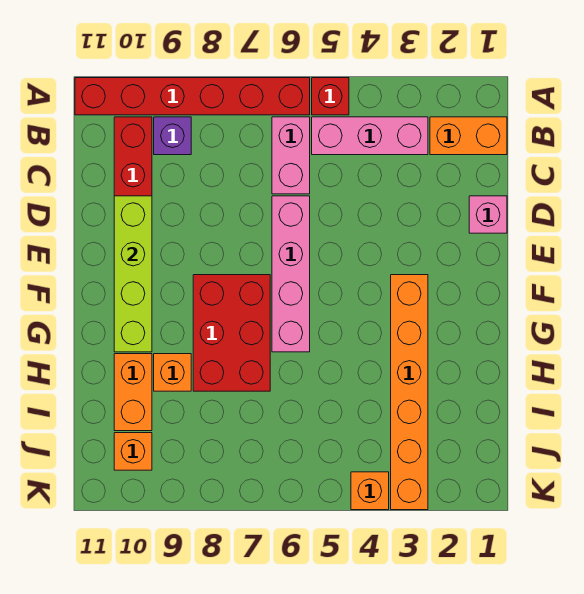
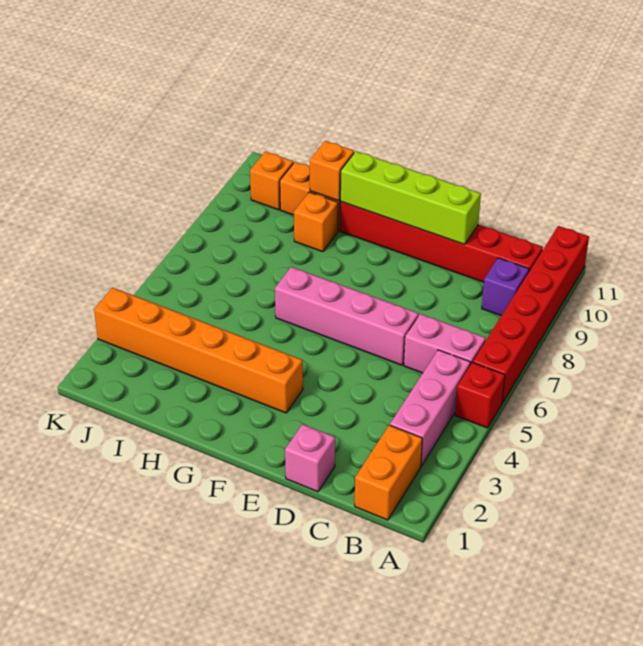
red 2x3 brick [193,275,270,391] -> none
orange 1x1 brick [351,472,389,510] -> orange 1x1 brick moved to [310,141,354,201]

